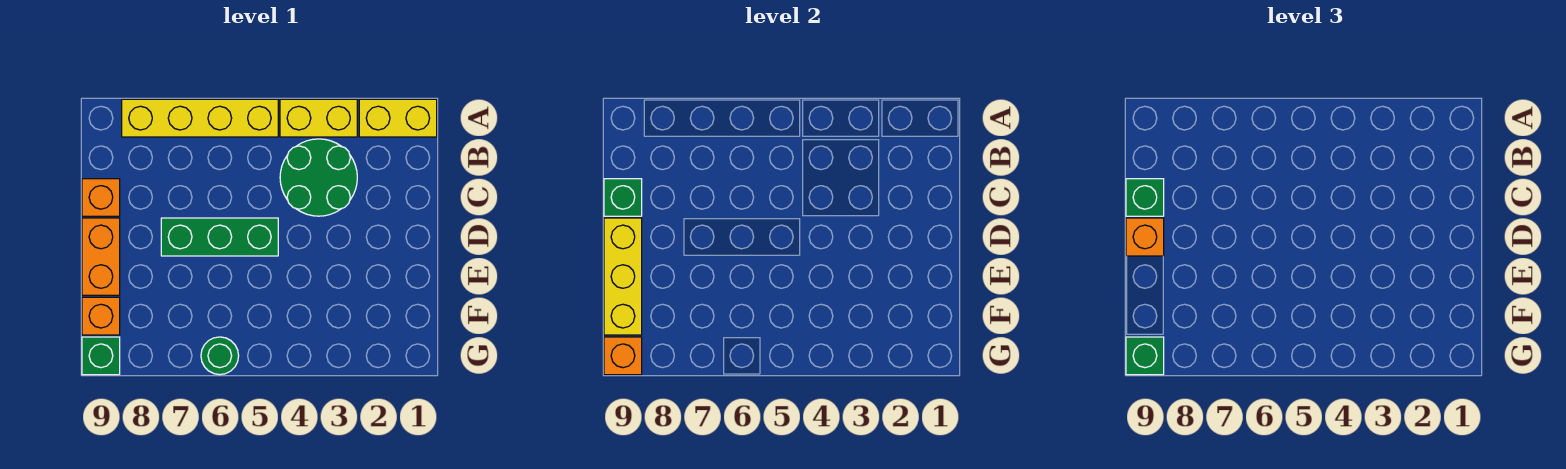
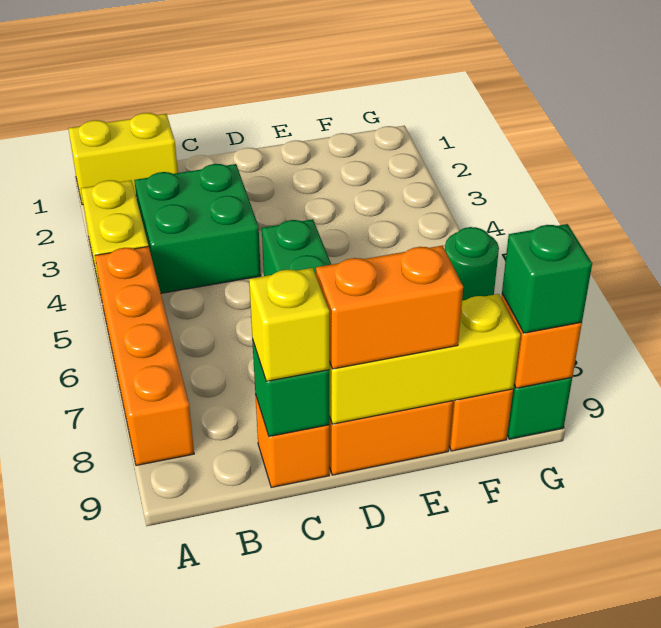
yellow 1x2 brick [359,99,437,137] -> yellow 1x2 brick turned to [68,113,178,205]
yellow 1x4 brick [122,99,278,137] -> orange 1x4 brick [95,247,194,466]
green 2x2 round brick [280,139,357,216] -> green 2x2 brick [134,164,261,293]
green 1x1 brick [1126,179,1164,216] -> yellow 1x1 brick [249,268,329,381]
orange 1x1 brick [1126,218,1164,256] -> orange 1x2 brick [316,246,463,369]

